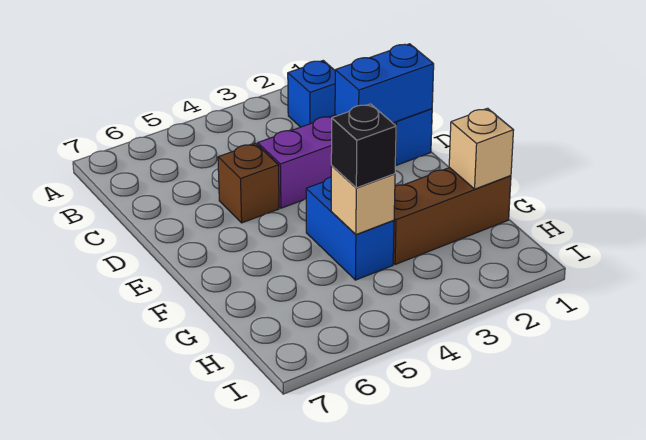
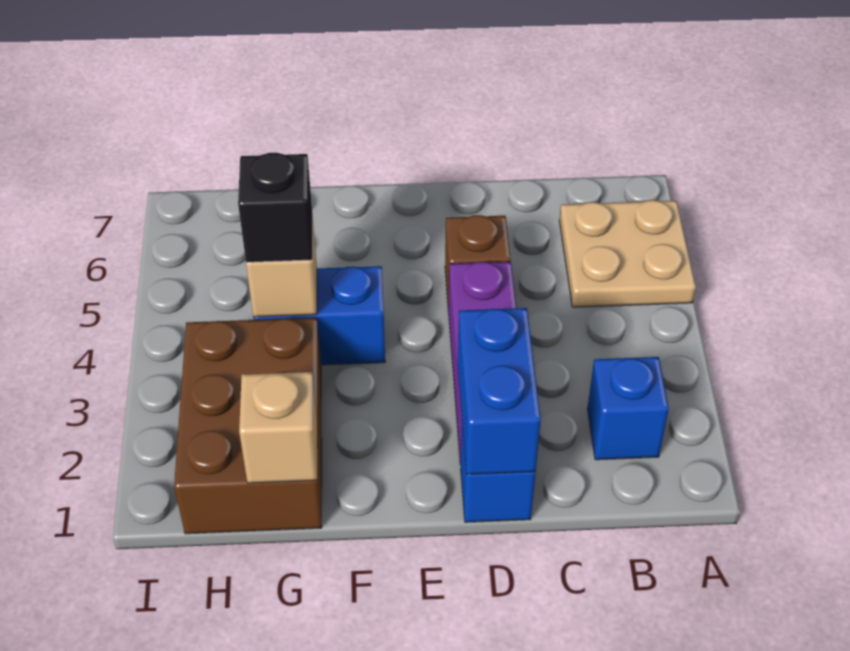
none -> tan 2x2 plate [559,200,696,307]
brown 1x3 brick [393,168,511,265] -> brown 2x3 brick [174,318,322,534]

